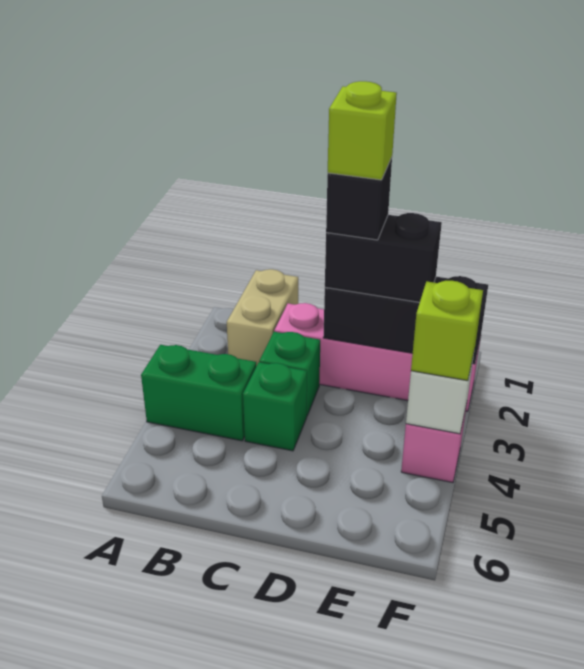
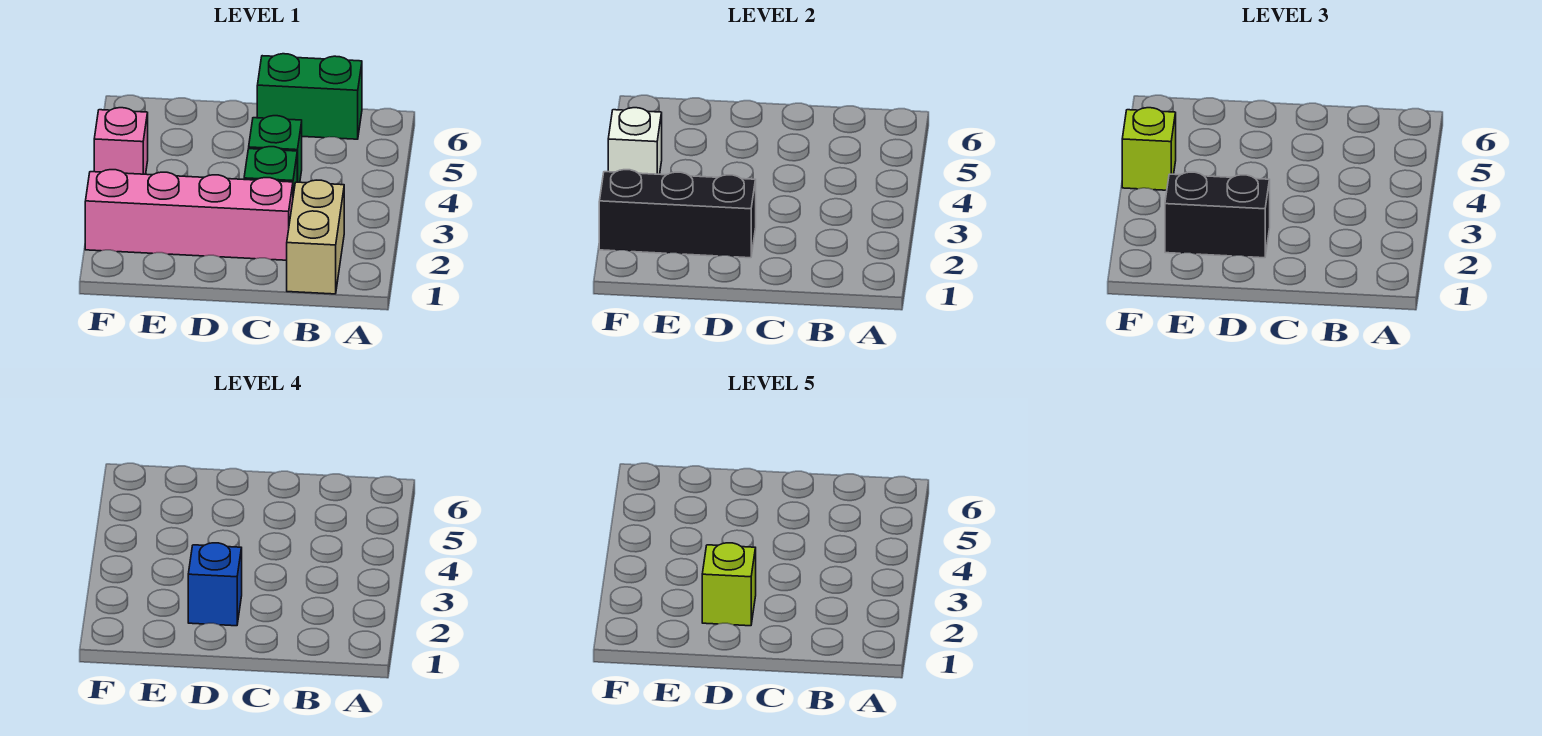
green 1x2 brick [141,345,256,441] -> green 1x2 brick moved to [257,54,362,139]
black 1x1 brick [326,158,392,240] -> blue 1x1 brick [188,543,242,626]

